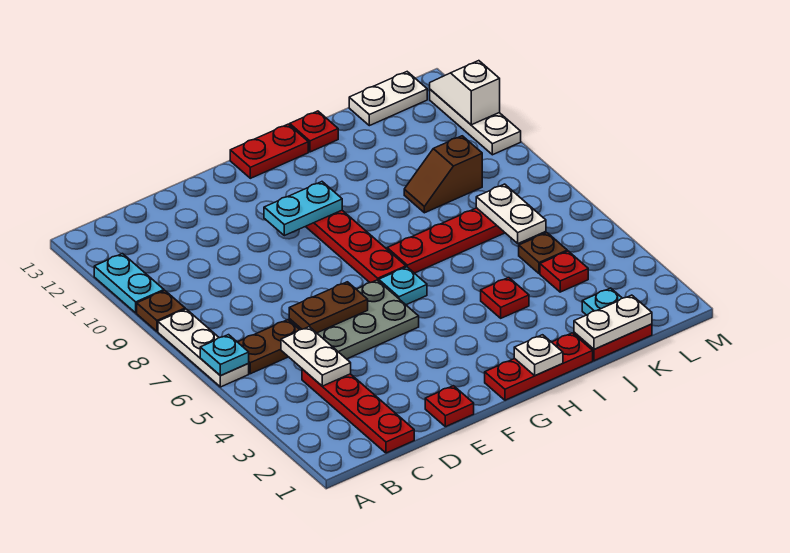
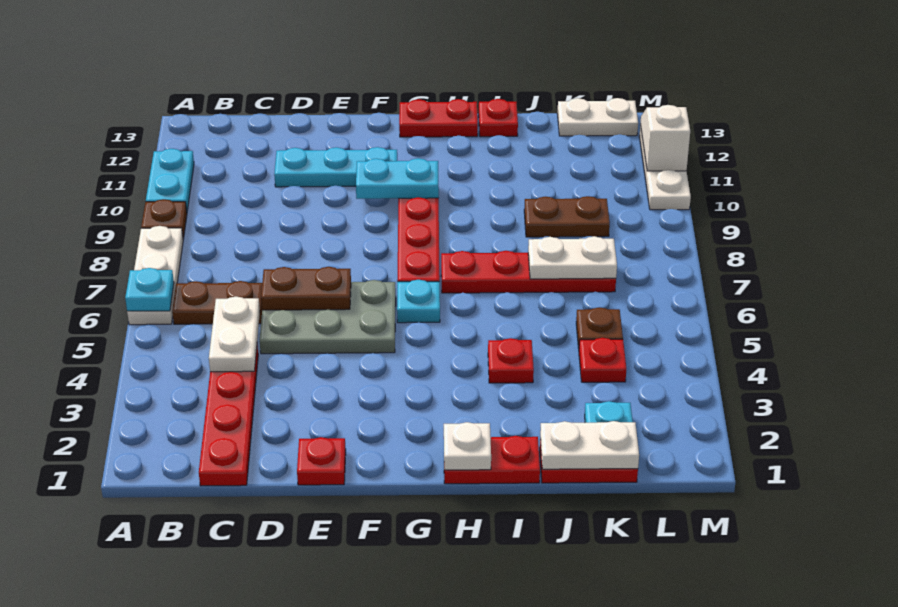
none -> cyan 1x3 plate [274,147,397,187]
red 1x3 plate [485,333,593,400] -> red 1x2 plate [444,436,540,484]
brown 1x2 slope [404,136,482,213] -> brown 1x2 plate [524,196,610,237]
white 1x2 plate [476,184,546,243] -> white 1x2 plate turned to [528,236,617,279]

